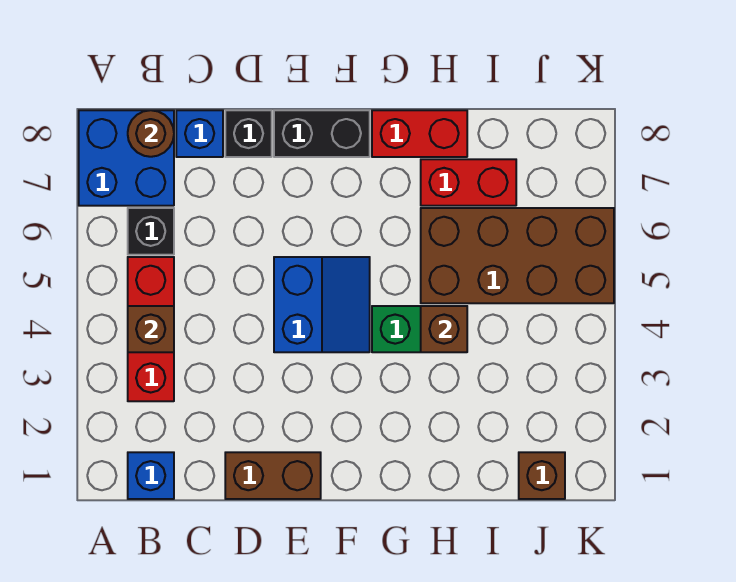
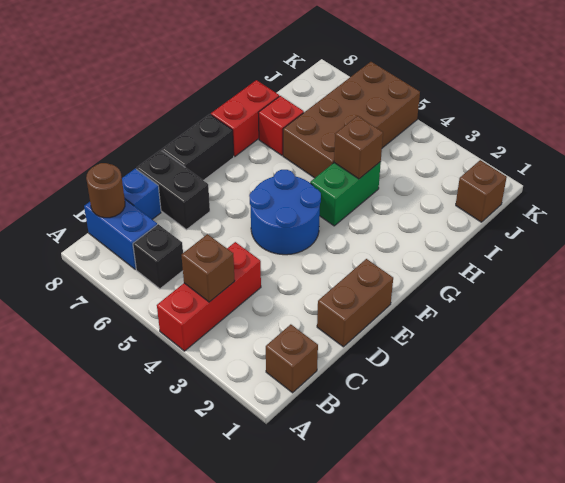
blue 2x2 brick [79,110,174,206] -> blue 1x2 brick [84,200,157,269]
blue 1x1 brick [128,452,174,499] -> brown 1x1 brick [266,324,318,393]
red 1x3 brick [128,257,174,401] -> red 1x3 brick turned to [157,242,261,351]
black 1x1 brick [225,110,272,157] -> black 1x2 brick [137,150,210,230]
blue 2x2 slope [274,257,370,352] -> blue 2x2 round brick [249,170,321,255]
red 1x2 brick [421,159,516,206] -> red 1x1 brick [258,96,304,155]

